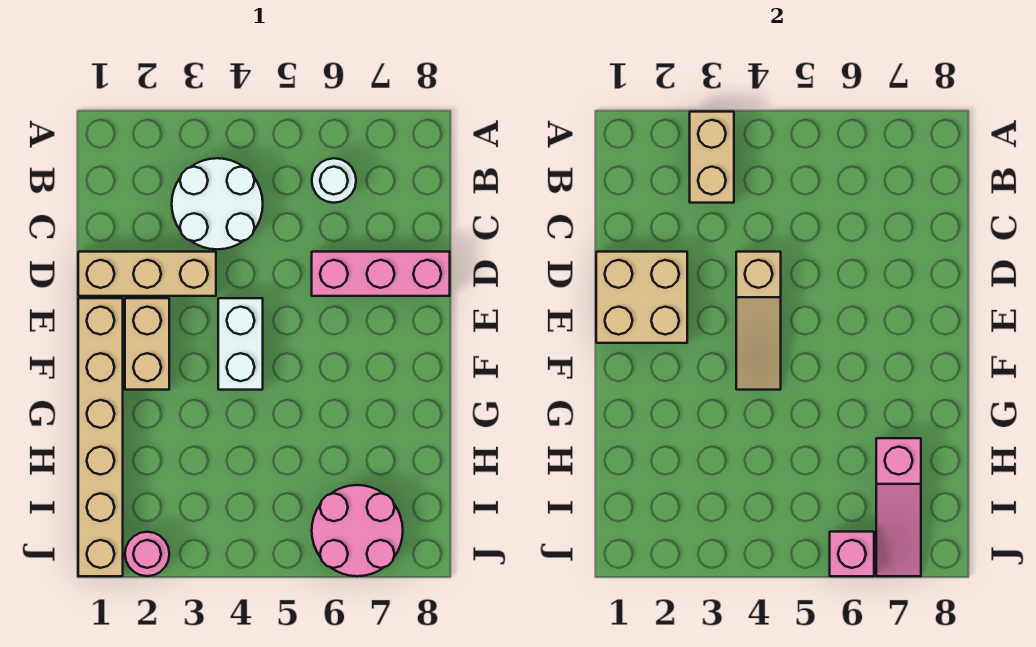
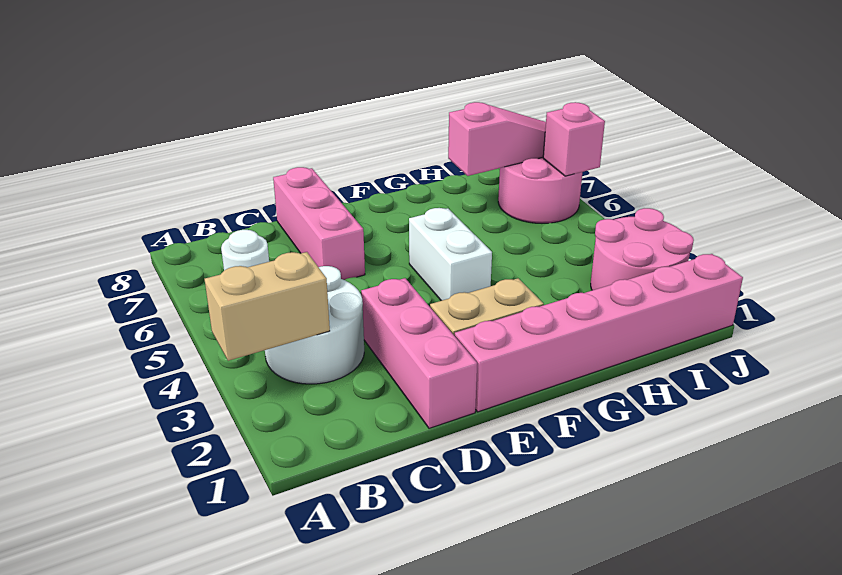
tan 1x3 brick [78,252,216,296] -> pink 1x3 brick [361,278,477,428]
tan 2x2 brick [596,252,687,343] -> none
tan 1x3 slope [736,252,781,390] -> none
tan 1x6 brick [78,298,123,576] -> pink 1x6 brick [455,254,743,412]
white 1x2 brick [218,298,263,390] -> white 1x2 brick turned to [409,208,492,301]
pink 1x1 round brick [125,532,169,576] -> pink 2x2 round brick [591,208,694,290]

